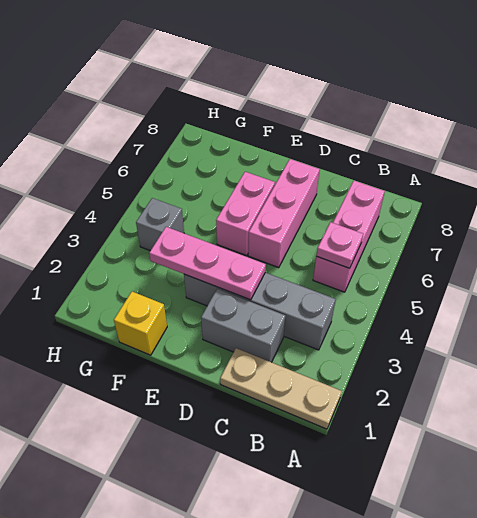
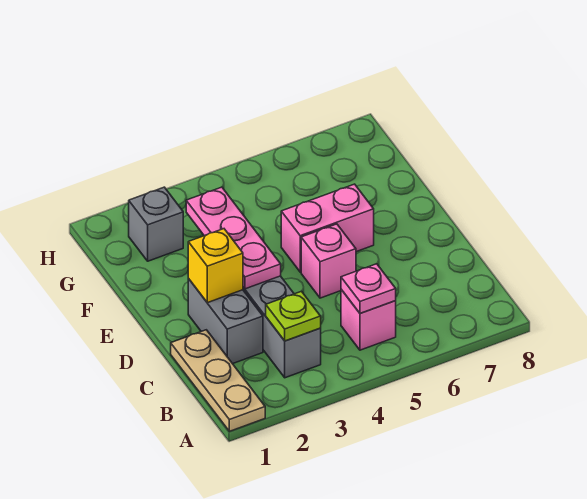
none -> lime 1x1 plate [266,291,321,341]
pink 1x3 brick [313,181,385,292] -> pink 1x1 brick [341,290,396,350]
pink 1x3 brick [248,159,320,268] -> pink 1x1 brick [301,224,356,298]
yellow 1x1 brick [114,292,167,355] -> yellow 1x1 brick moved to [188,229,243,303]
grey 1x1 brick [136,198,184,251] -> grey 1x1 brick moved to [129,187,183,261]

